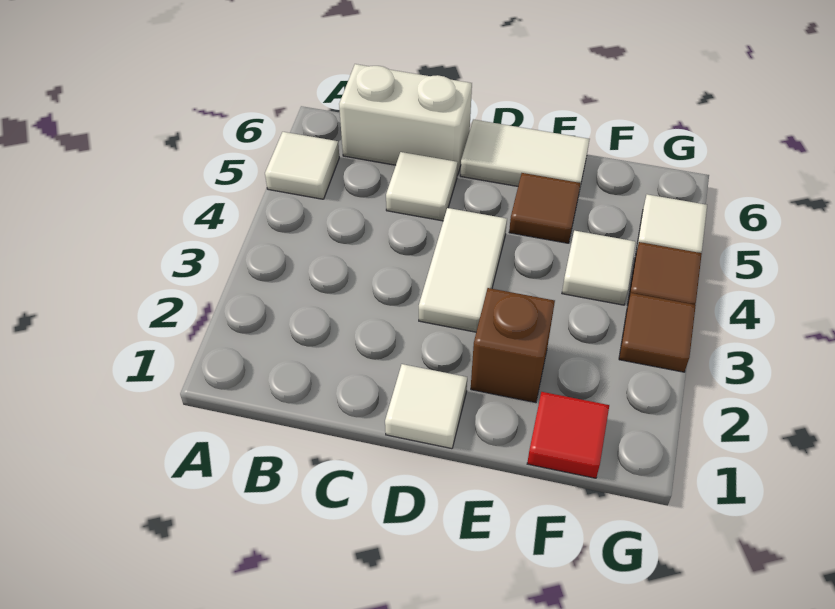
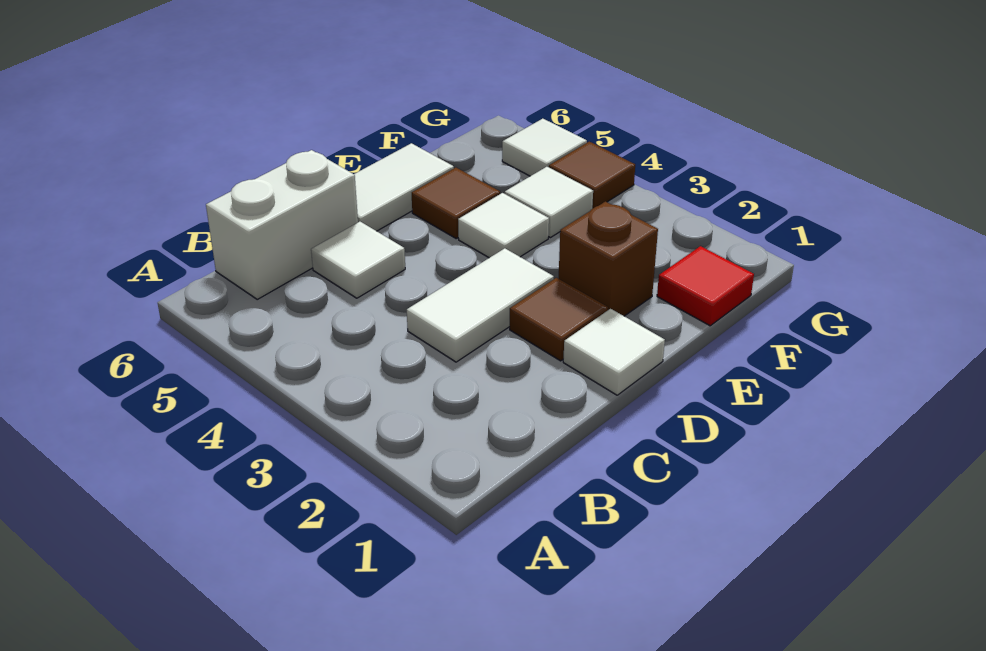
white 1x1 tile [265,132,339,199] -> white 1x1 tile moved to [458,193,549,258]
white 1x2 tile [419,208,507,332] -> white 1x2 tile turned to [407,248,554,362]
brown 1x1 tile [619,293,696,372] -> brown 1x1 tile moved to [510,278,608,361]

